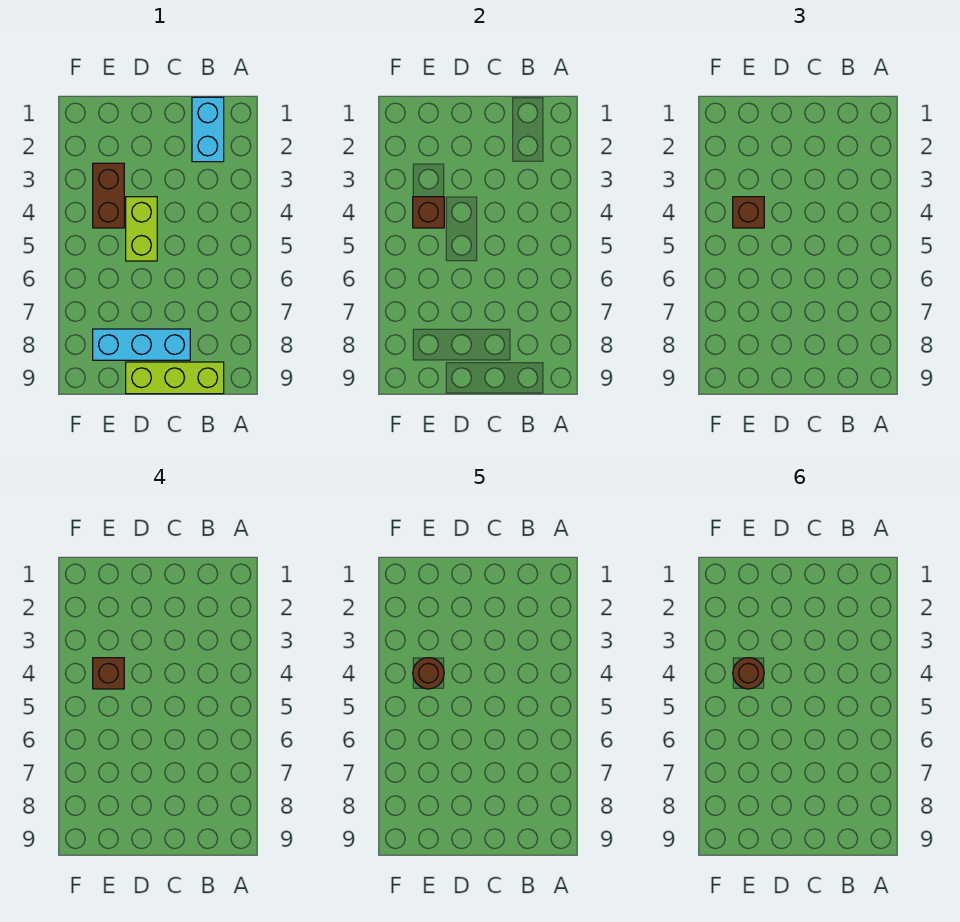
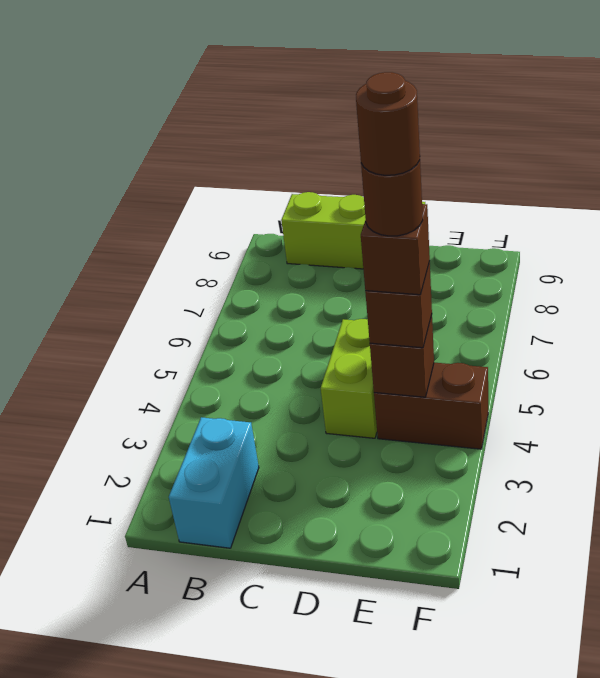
cyan 1x3 brick [93,329,190,360] -> none
brown 1x2 brick [93,163,124,228] -> brown 1x2 brick turned to [374,363,488,449]

